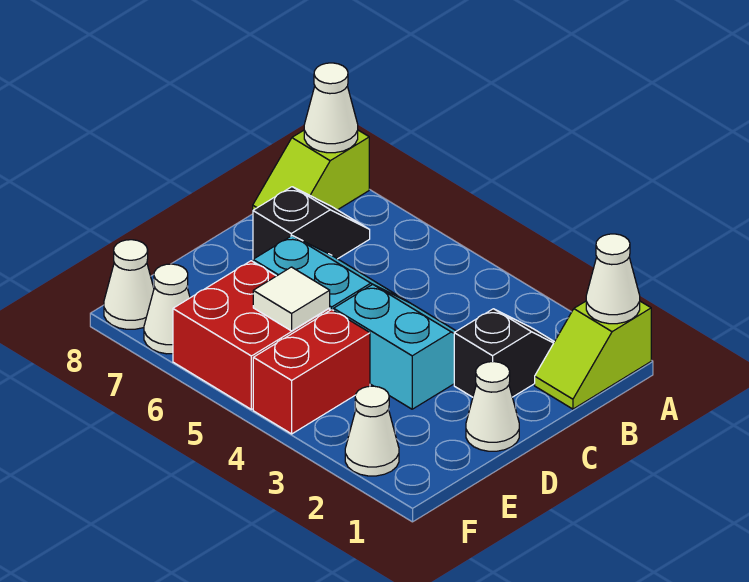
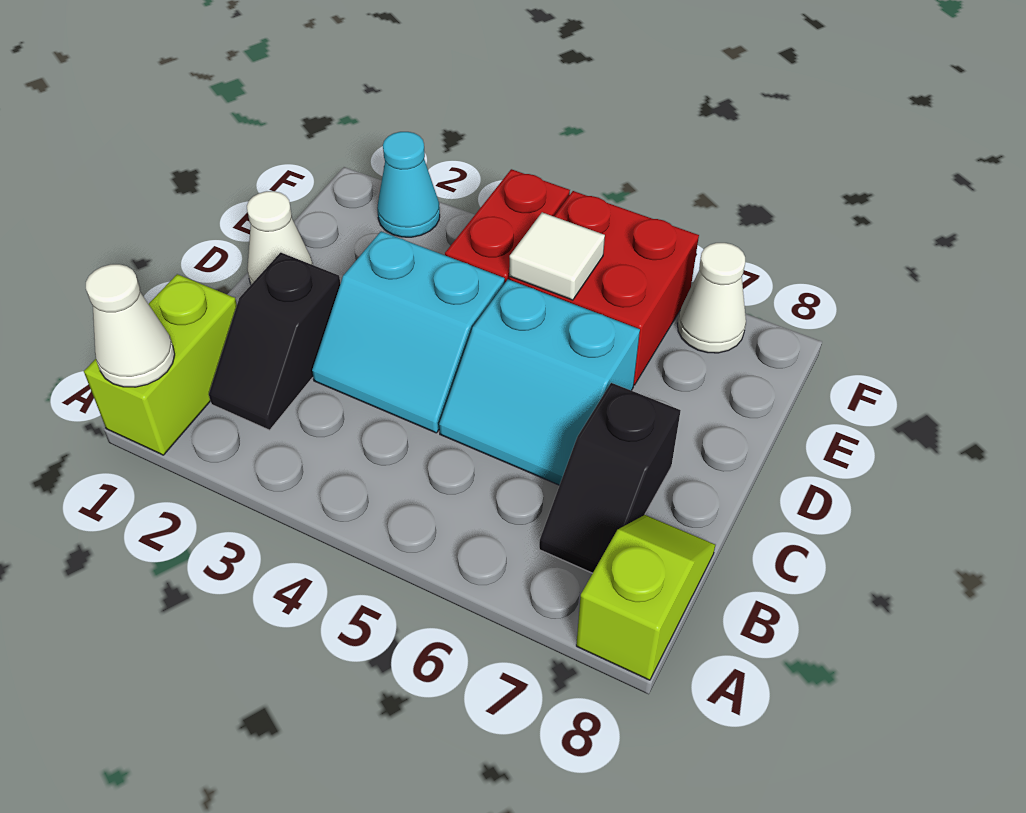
lime 1x2 slope [535,301,651,409] -> lime 1x2 brick [84,274,237,455]
white 1x1 cone [304,63,358,153] -> none
white 1x1 cone [345,386,399,476] -> cyan 1x1 cone [377,132,440,237]
white 1x1 cone [104,240,154,329] -> none

